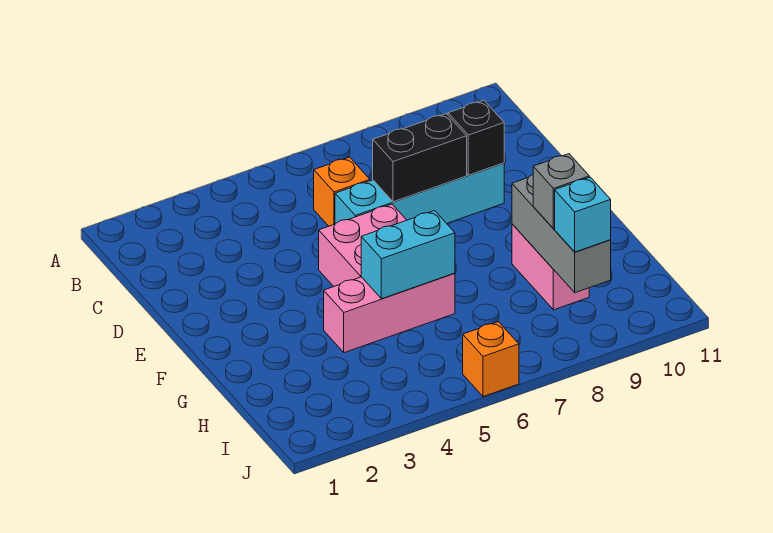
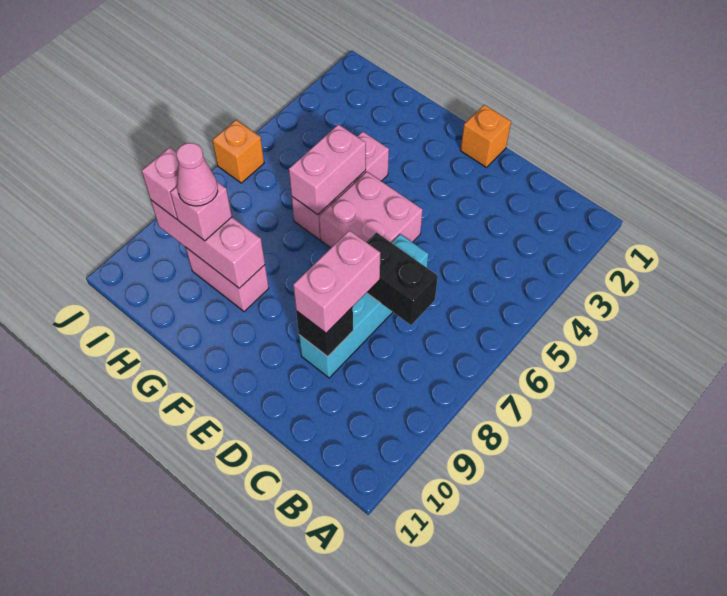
orange 1x1 brick [314,157,370,226] -> orange 1x1 brick moved to [460,105,511,167]
black 1x2 brick [373,114,467,202] -> black 1x2 brick turned to [367,232,438,325]
none -> pink 1x2 brick [293,230,380,333]
cyan 1x2 brick [361,211,455,299] -> pink 1x2 brick [289,124,366,215]
grey 1x3 brick [512,175,611,293] -> pink 1x3 brick [151,200,265,288]
grey 1x1 brick [533,154,589,229] -> pink 1x1 brick [170,182,232,241]
none -> pink 1x1 cone [177,143,218,206]
cyan 1x1 brick [555,177,611,252] -> pink 1x1 brick [142,147,179,219]

